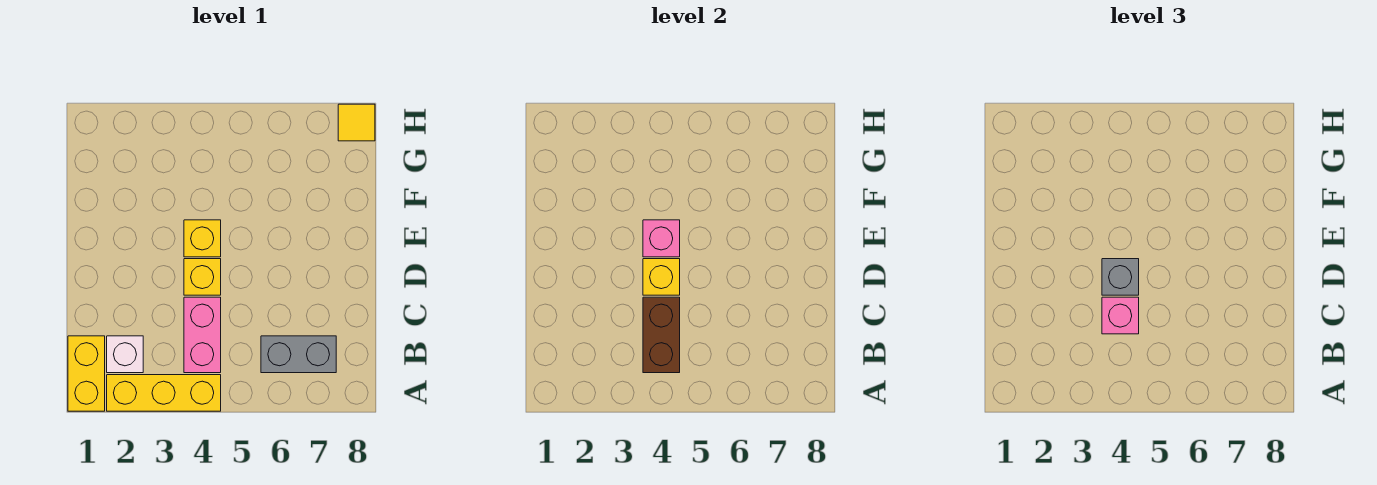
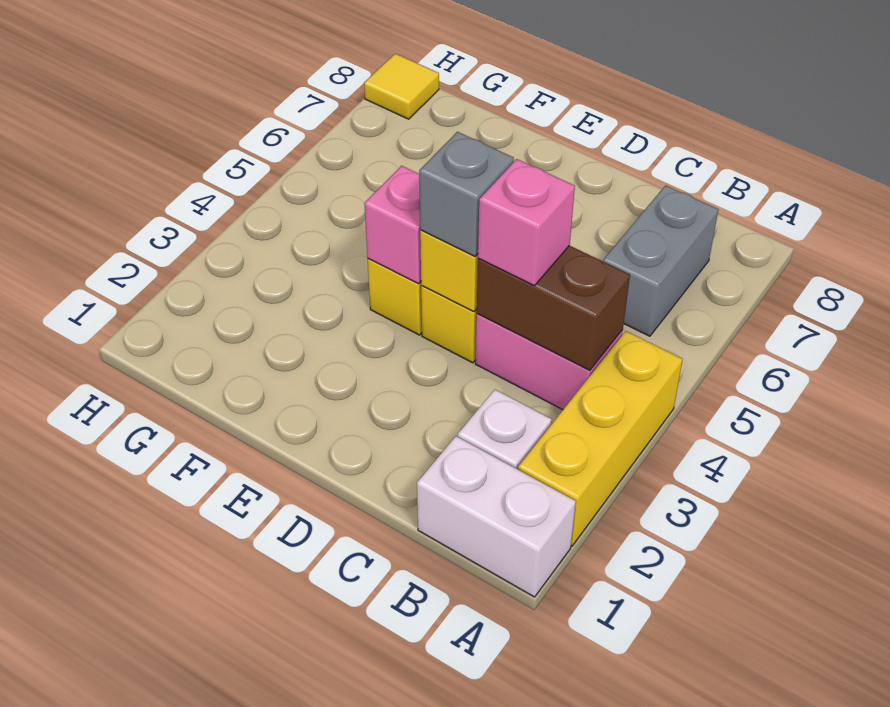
yellow 1x2 brick [68,336,105,411] -> white 1x2 brick [417,436,576,597]

